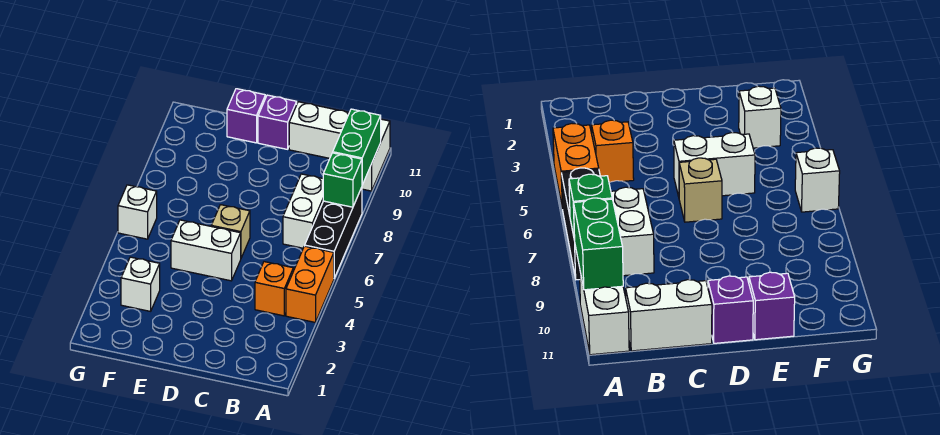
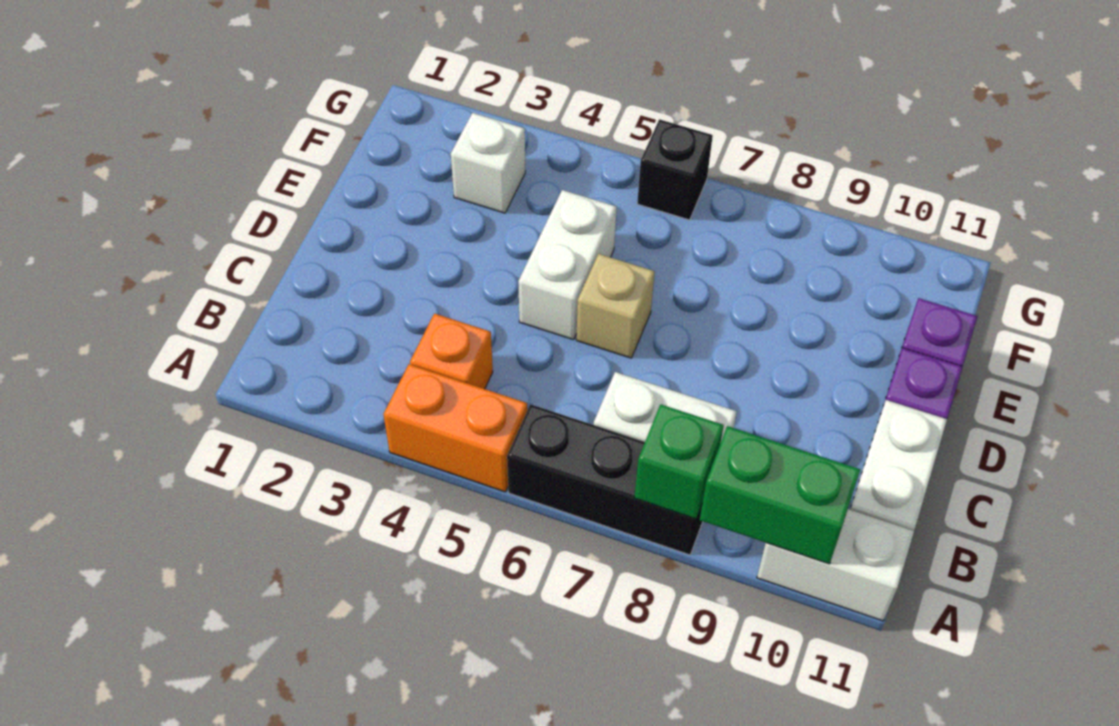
white 1x1 brick [118,185,157,239] -> black 1x1 brick [637,119,713,220]

